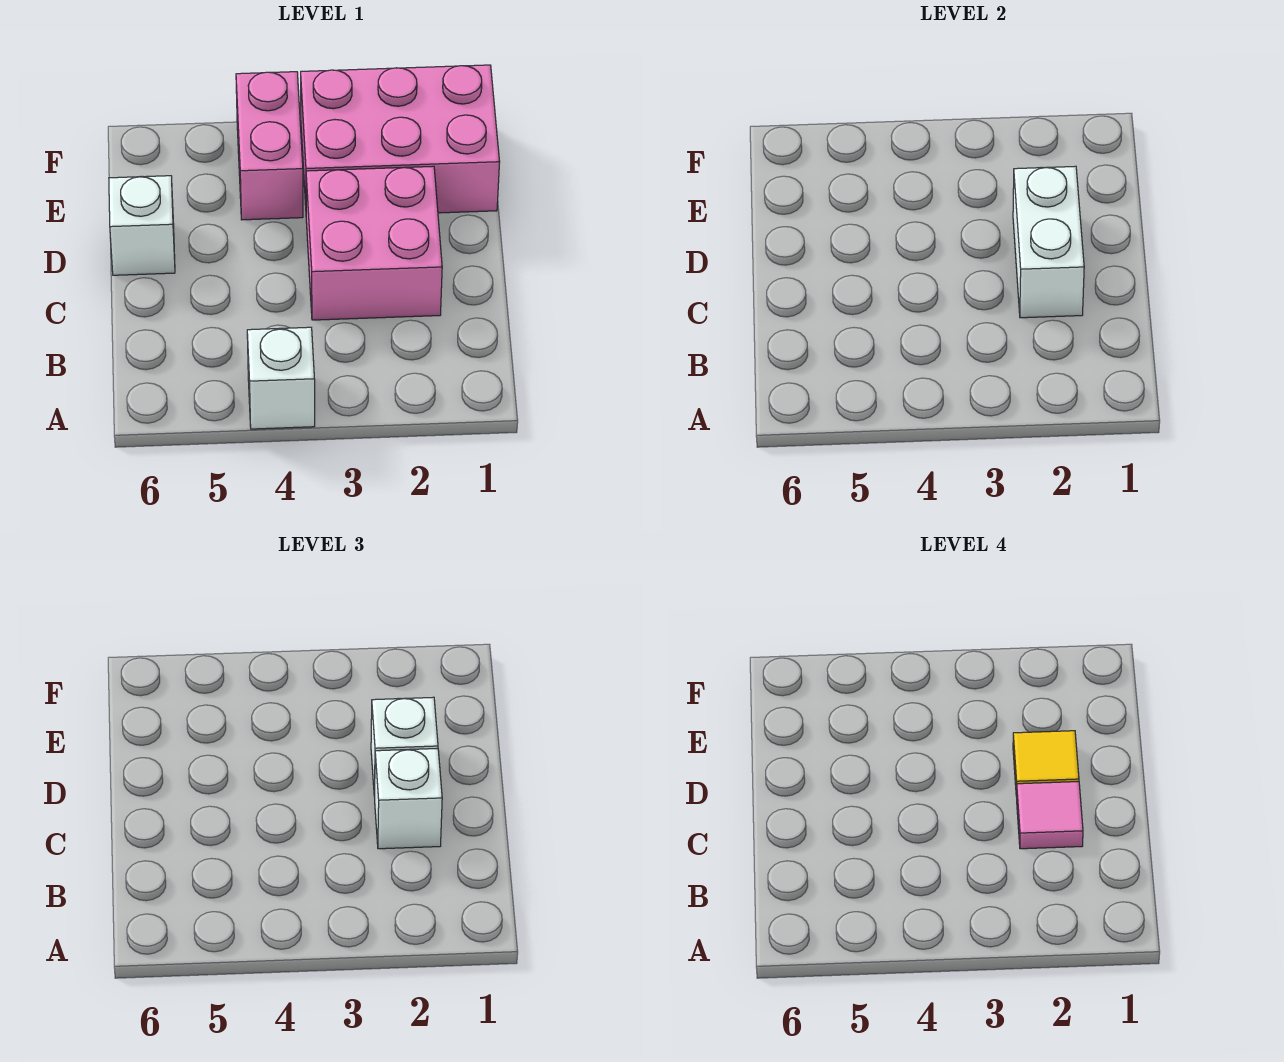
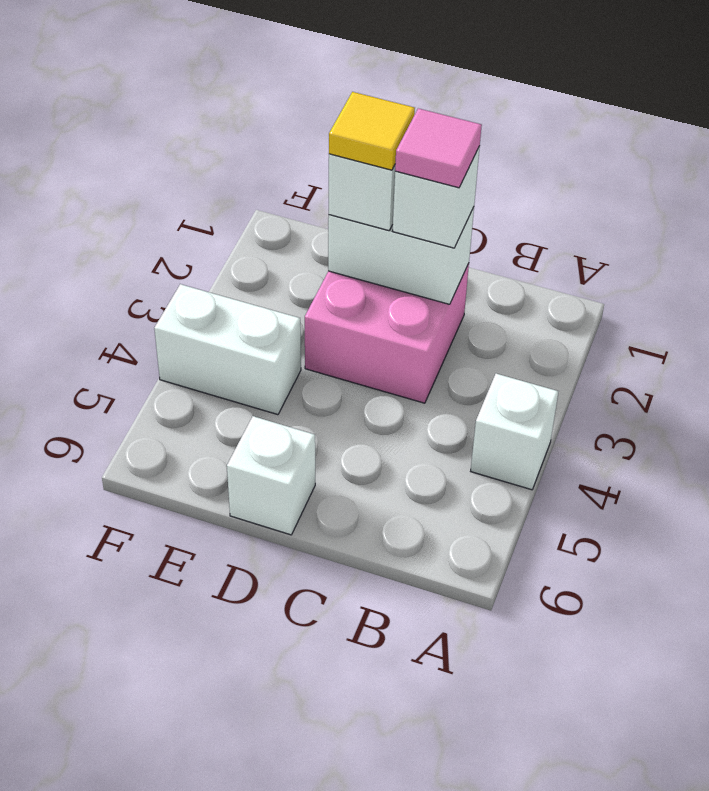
pink 2x3 brick [301,65,500,213] -> none
pink 1x2 brick [236,72,303,220] -> white 1x2 brick [154,284,301,415]

